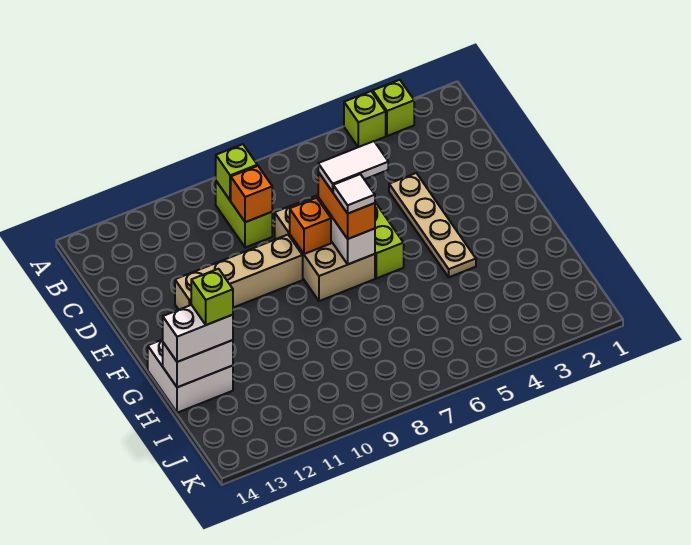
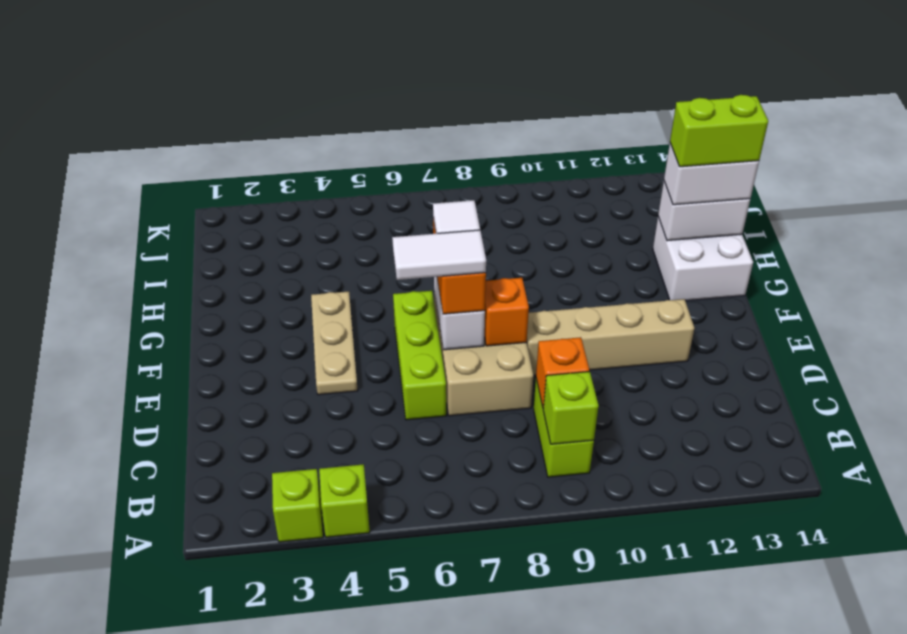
tan 1x4 plate [389,173,476,277] -> tan 1x3 plate [311,291,358,395]
lime 1x1 brick [191,269,233,325] -> lime 1x2 brick [670,95,768,167]

